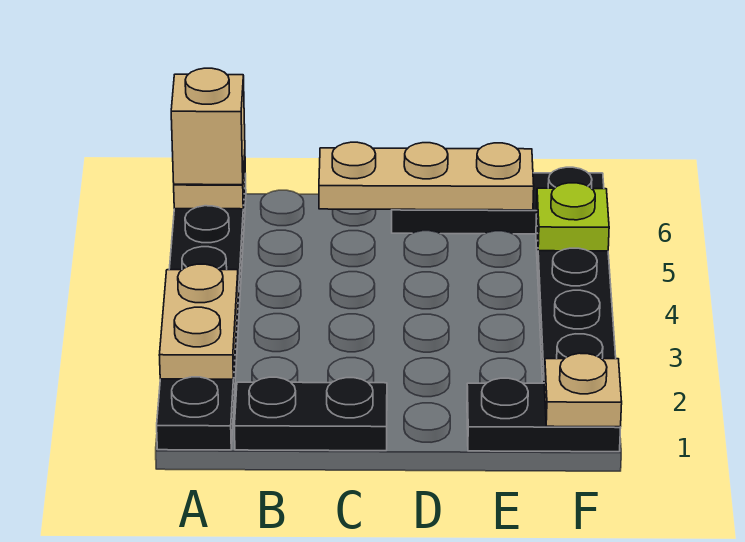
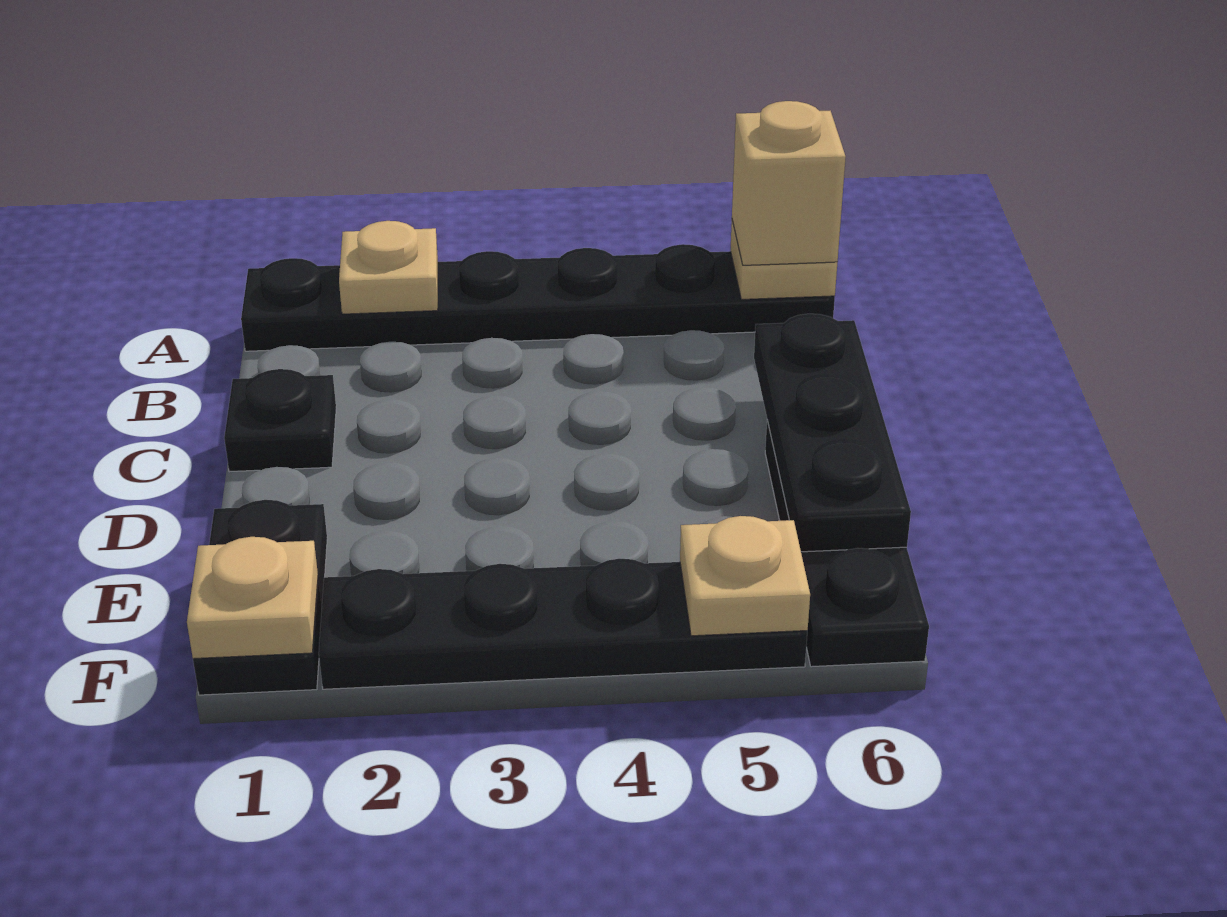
tan 1x2 plate [159,264,238,379] -> tan 1x1 plate [339,221,438,314]
black 1x2 plate [234,377,387,451] -> black 1x1 plate [224,369,336,472]
tan 1x3 plate [319,142,534,210] -> black 1x3 plate [754,314,911,552]
lime 1x1 plate [537,183,609,251] -> tan 1x1 plate [680,516,810,636]

